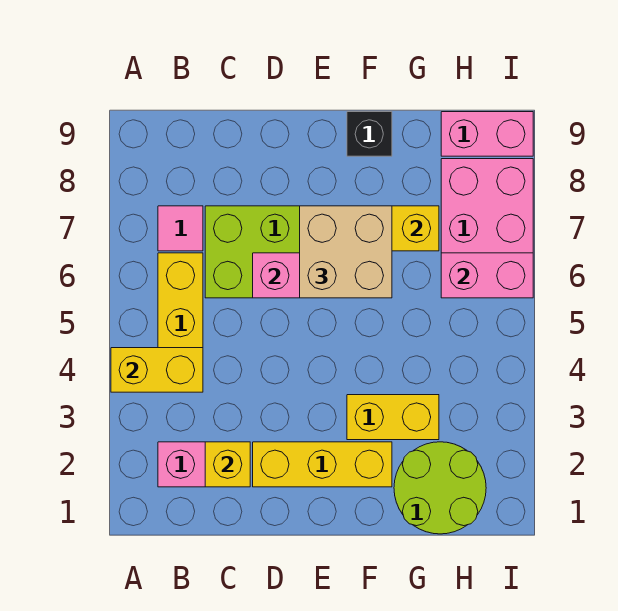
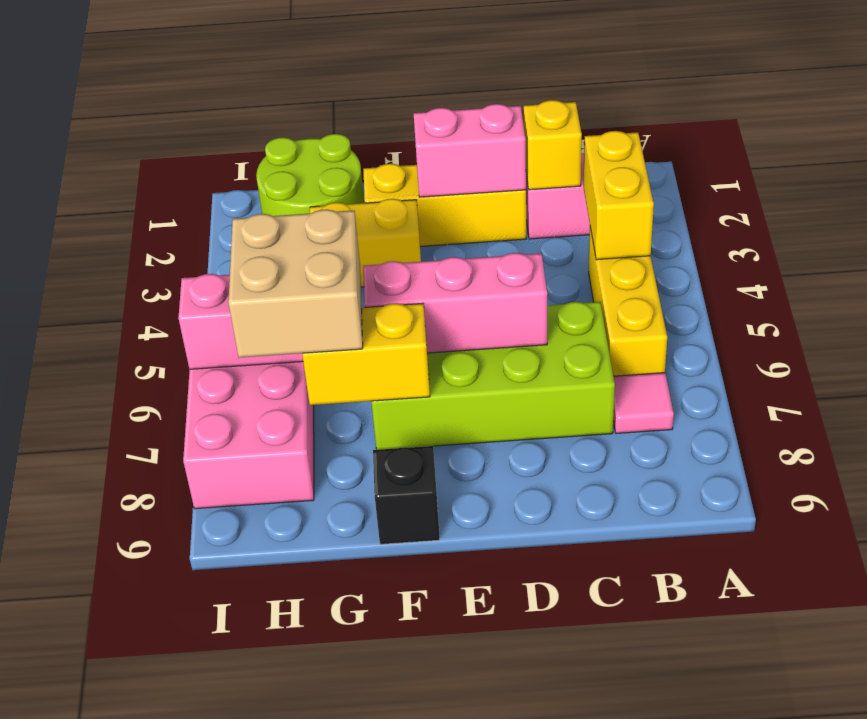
yellow 1x2 brick [111,348,203,392] -> yellow 1x2 brick turned to [584,131,654,260]
tan 2x2 brick [300,206,392,298] -> tan 2x2 brick moved to [228,209,363,358]
pink 1x2 brick [441,112,533,156] -> pink 1x2 brick moved to [413,104,526,197]

